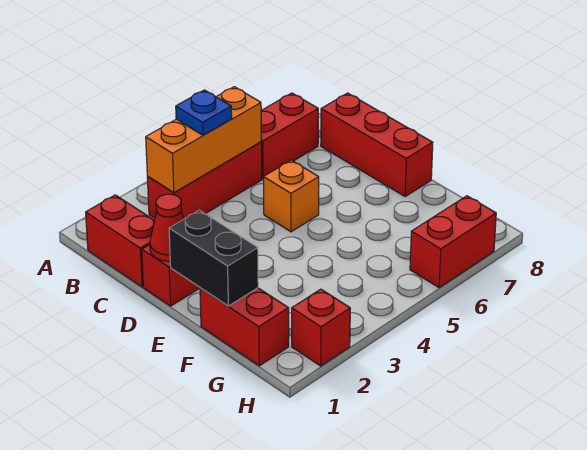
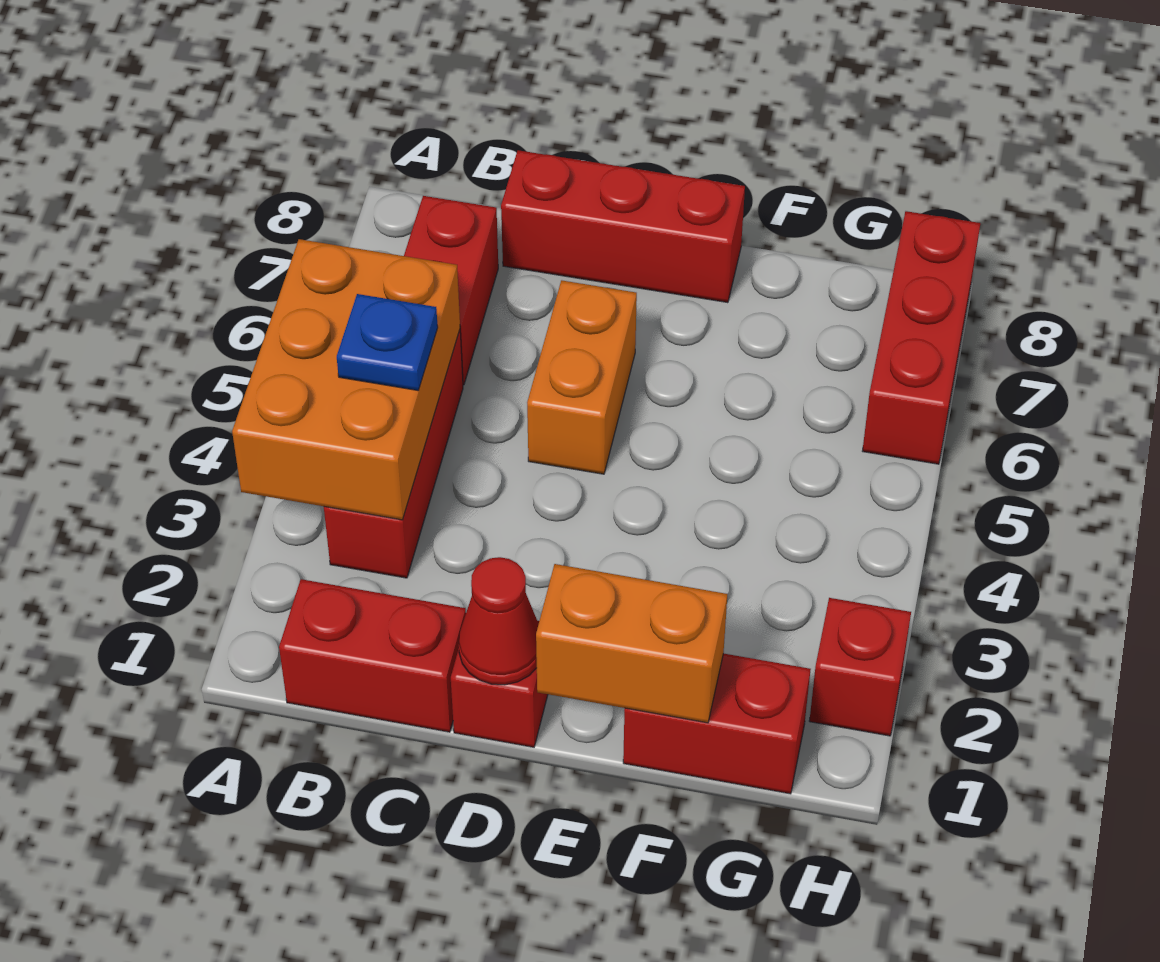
orange 1x3 brick [146,87,261,193] -> orange 2x3 brick [232,239,460,520]
orange 1x1 brick [264,160,319,232] -> orange 1x2 brick [527,280,637,474]
black 1x2 brick [169,210,258,306] -> orange 1x2 brick [536,564,727,723]
red 1x2 brick [410,196,496,288] -> red 1x3 brick [863,211,980,464]

